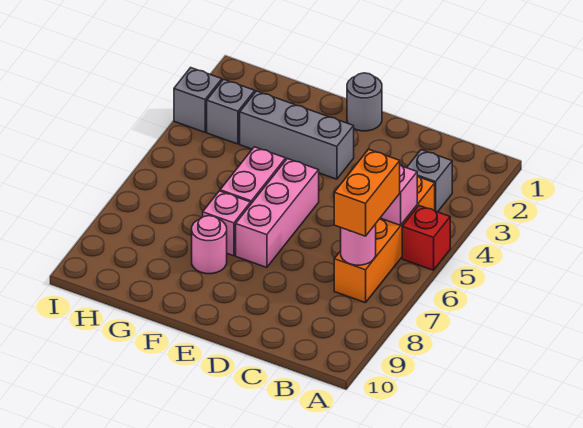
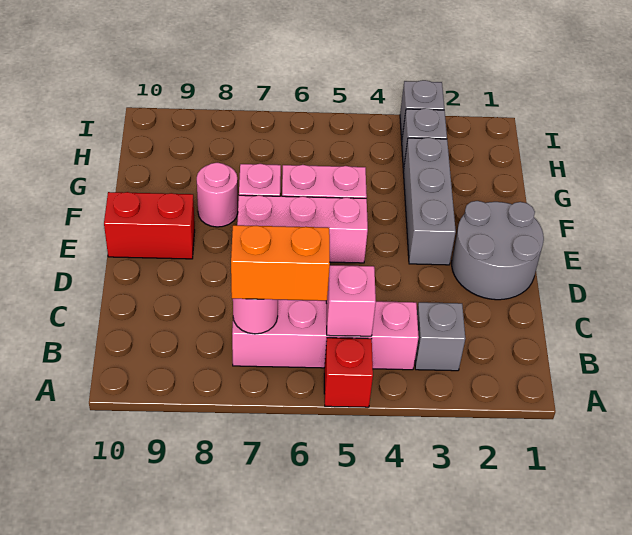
orange 1x4 brick [334,176,435,303] -> pink 1x4 brick [232,300,419,370]
grey 1x1 round brick [347,73,382,131] -> grey 2x2 round brick [452,201,544,300]
none -> red 1x2 brick [104,192,195,259]

